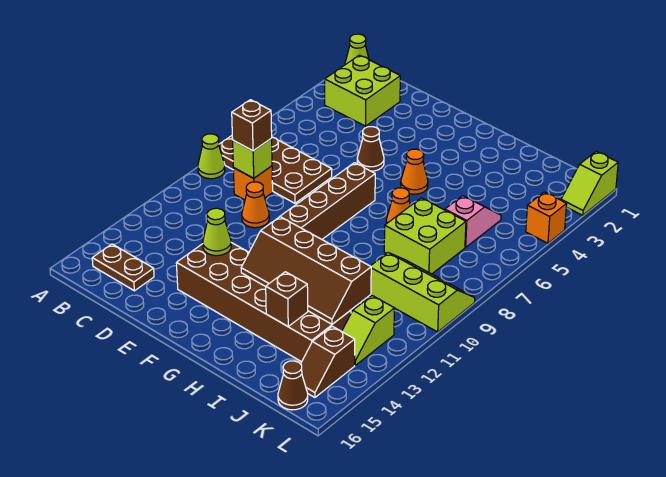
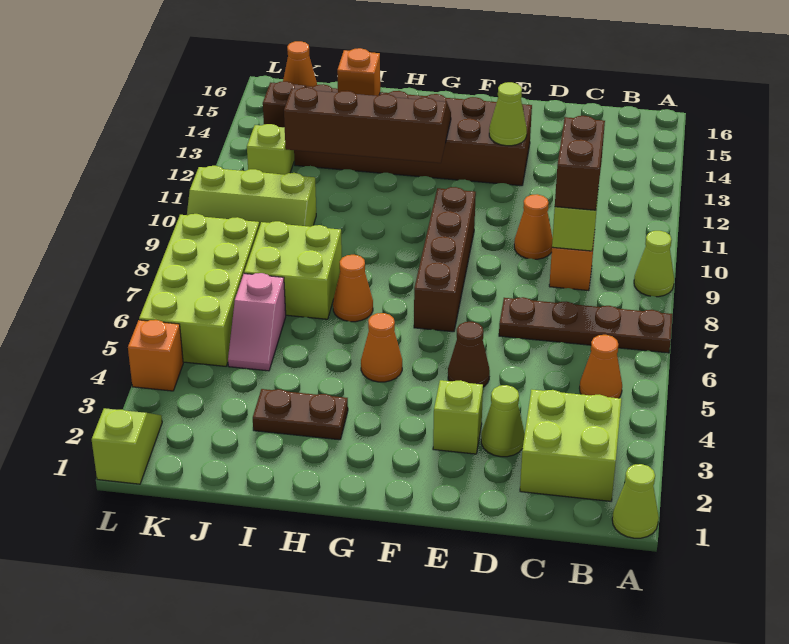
brown 2x4 plate [219,136,332,203] -> brown 1x4 plate [499,297,672,353]
none -> orange 1x1 cone [580,335,622,398]
brown 1x2 plate [92,244,154,291] -> brown 1x2 plate moved to [253,389,348,440]
brown 1x1 brick [232,100,272,151] -> brown 1x2 brick [555,116,605,210]
none -> lime 1x1 cone [481,385,525,457]
none -> lime 1x1 brick [433,380,483,454]
brown 1x1 brick [266,272,308,326] -> orange 1x1 brick [337,48,380,96]
none -> lime 2x4 brick [139,214,259,366]
brown 1x1 cone [278,361,308,410] -> orange 1x1 cone [283,41,317,87]

